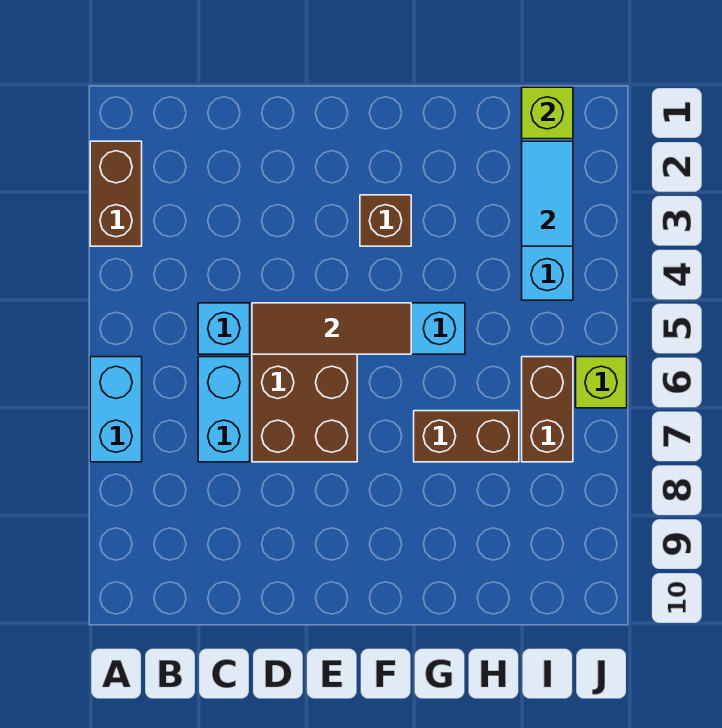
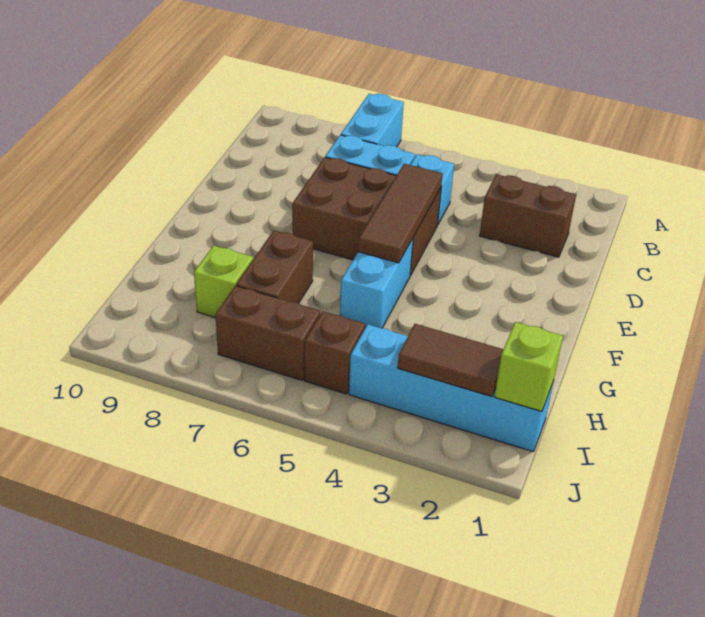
brown 1x2 brick [90,141,142,246] -> brown 1x2 brick moved to [480,174,576,257]
cyan 1x2 brick [90,357,142,462] -> cyan 1x2 brick turned to [341,94,404,147]
brown 1x1 brick [360,195,411,246] -> brown 1x1 brick moved to [304,311,365,394]
cyan 1x2 tile [522,141,573,246] -> brown 1x2 tile [398,324,503,396]
lime 1x1 brick [576,357,627,408] -> lime 1x1 brick moved to [194,246,253,318]

